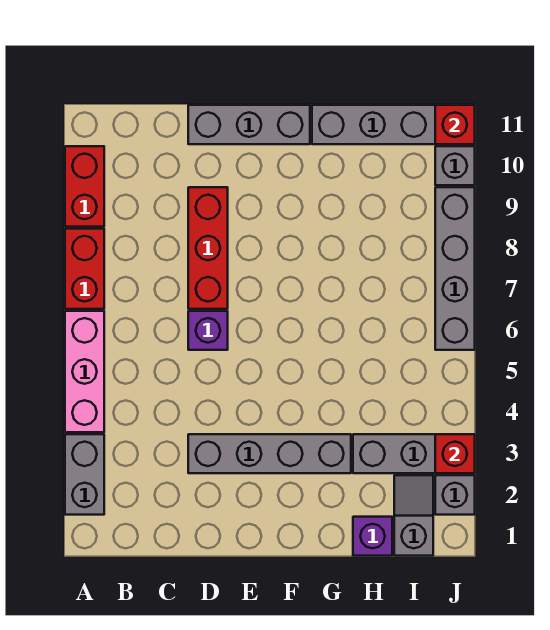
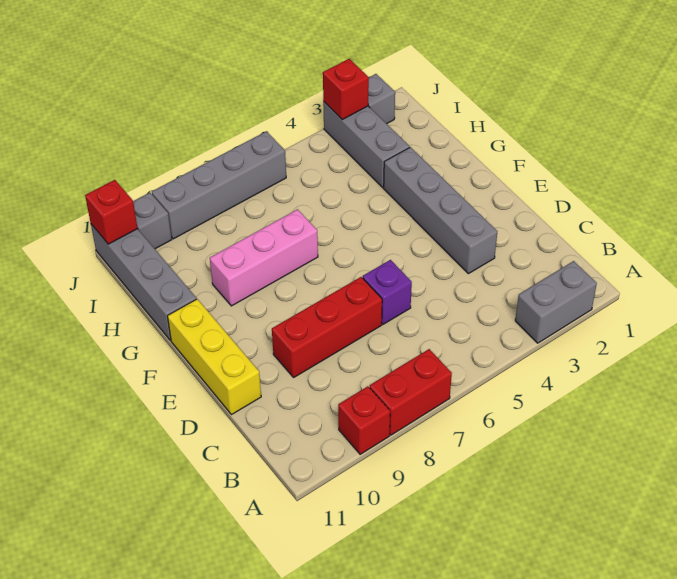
pink 1x3 brick [65,311,104,432] -> pink 1x3 brick moved to [210,209,318,306]
red 1x2 brick [65,146,104,227] -> red 1x1 brick [338,386,390,454]
grey 1x3 brick [188,105,310,144] -> yellow 1x3 brick [168,299,261,415]
purple 1x1 brick [353,517,392,556] -> none
grey 1x2 slope [394,475,433,556] -> none

